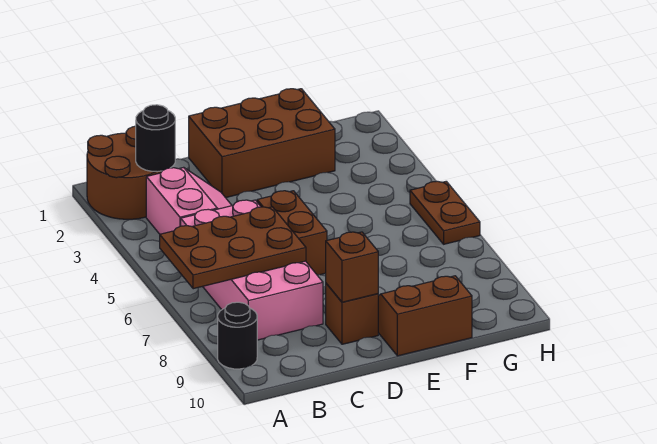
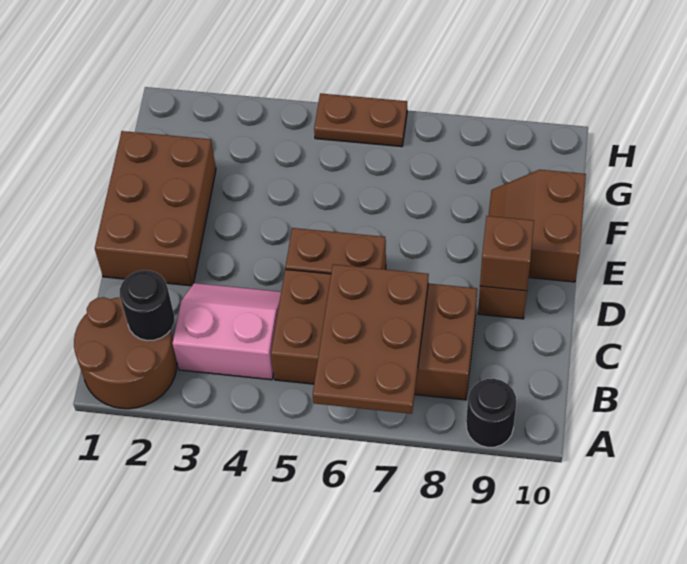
pink 2x4 brick [181,200,323,340] -> brown 2x4 brick [271,269,477,400]

